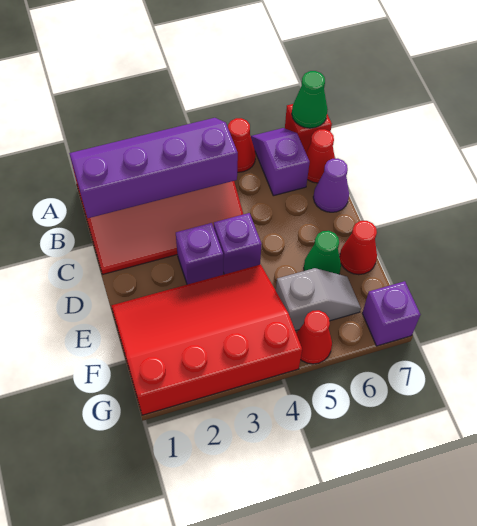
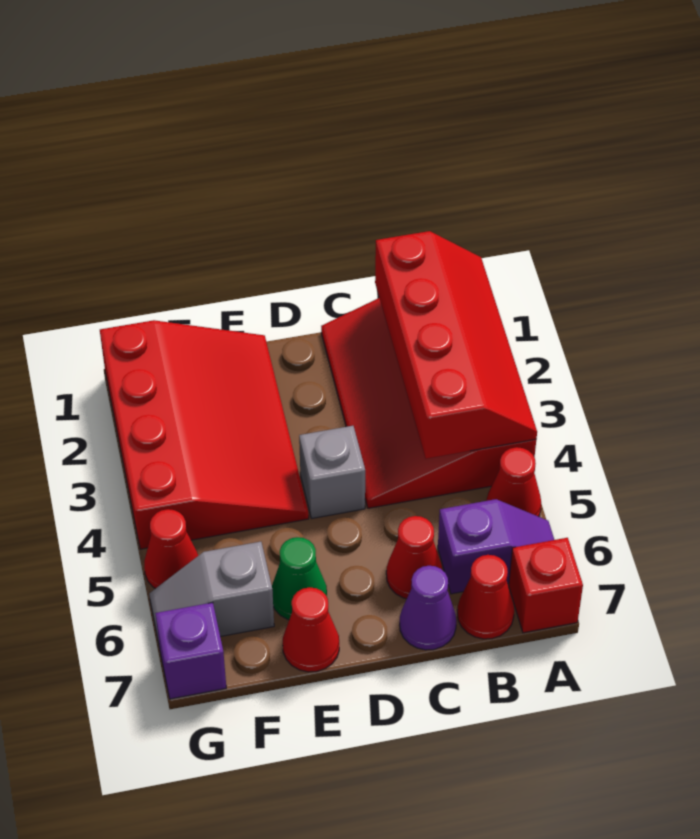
purple 2x4 slope [69,118,238,218] -> red 2x4 slope [375,231,537,459]
green 1x1 cone [292,71,328,128] -> none
none -> red 1x1 cone [386,516,442,599]
purple 1x1 brick [176,223,223,284] -> none
purple 1x1 brick [214,213,262,274] -> grey 1x1 brick [299,426,365,518]
grey 1x2 slope [276,268,361,331] -> grey 1x2 slope turned to [149,542,274,643]

